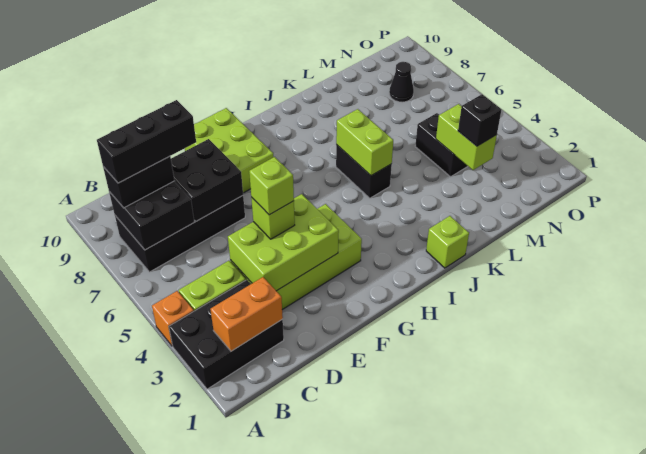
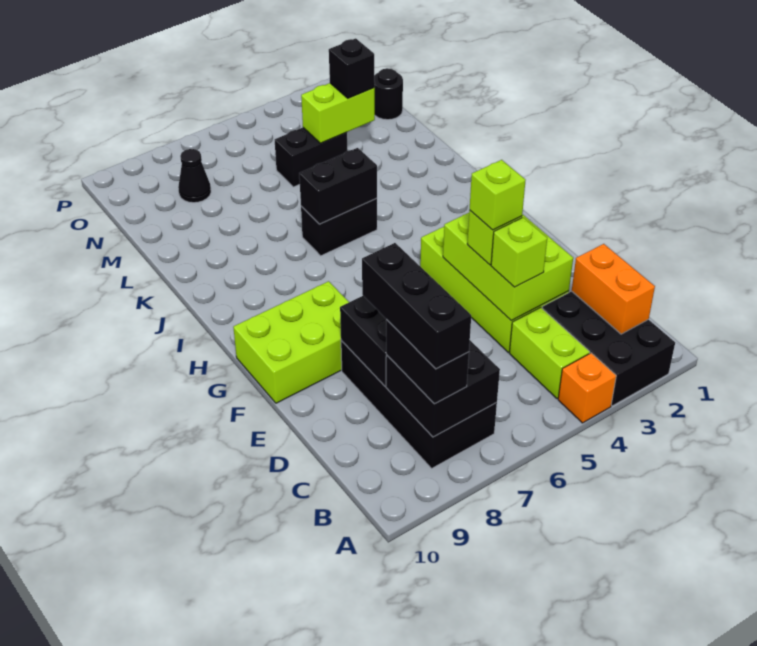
lime 1x1 brick [426,216,469,268] -> lime 1x1 brick moved to [491,217,547,287]
lime 1x2 brick [336,109,393,176] -> black 1x2 brick [299,148,377,224]
none -> black 1x1 round brick [374,68,403,120]

